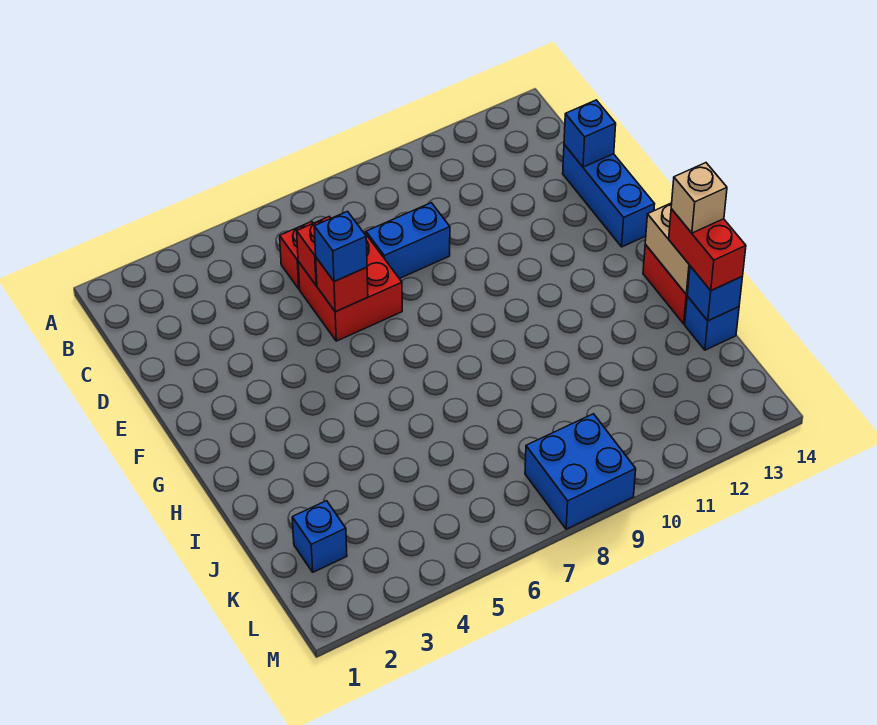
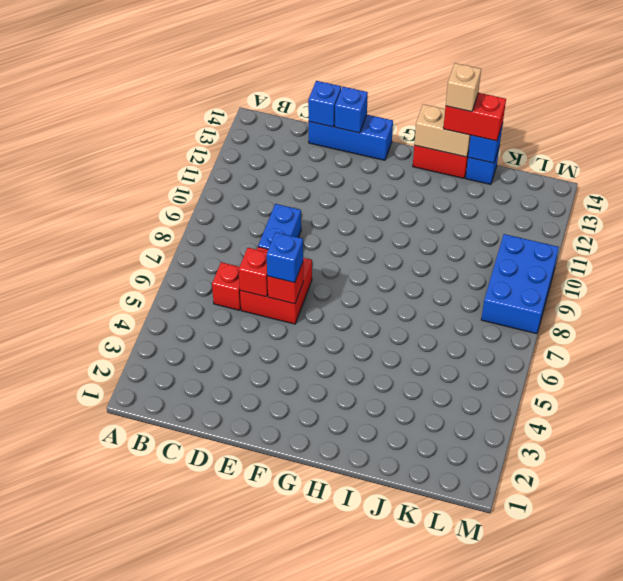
blue 1x1 brick [292,501,347,572] -> blue 1x1 brick moved to [335,87,368,133]
blue 2x2 brick [525,414,636,529] -> blue 2x3 brick [481,234,559,334]

